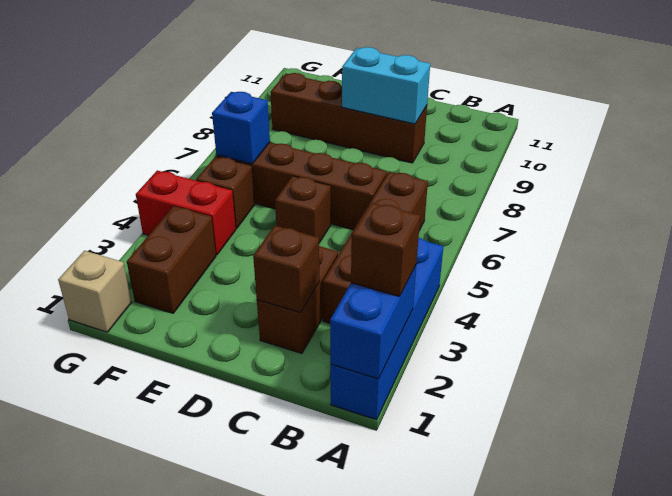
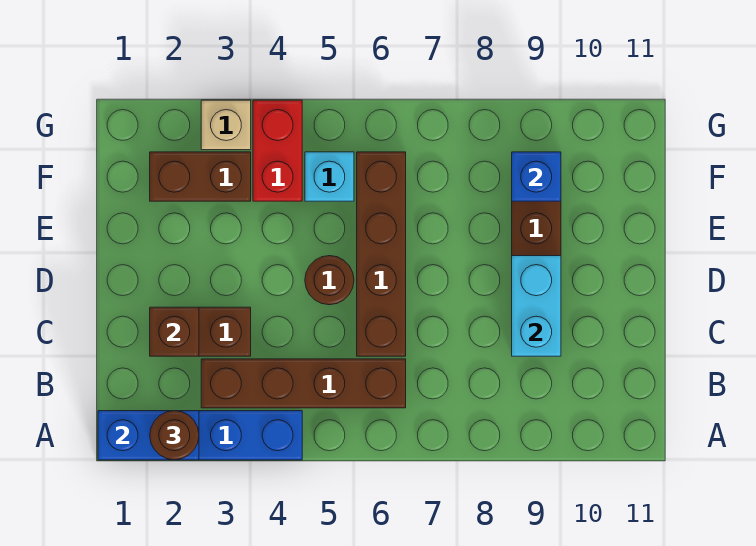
brown 1x1 brick [351,203,420,296] -> brown 1x1 round brick [150,411,199,460]
brown 1x1 brick [275,176,331,243] -> brown 1x1 round brick [305,256,354,305]
brown 1x1 brick [196,156,255,228] -> cyan 1x1 brick [305,152,354,201]
blue 1x1 brick [212,92,270,164] -> blue 1x1 brick moved to [512,152,561,201]
tan 1x1 brick [58,251,132,332] -> tan 1x1 brick moved to [201,100,251,150]

